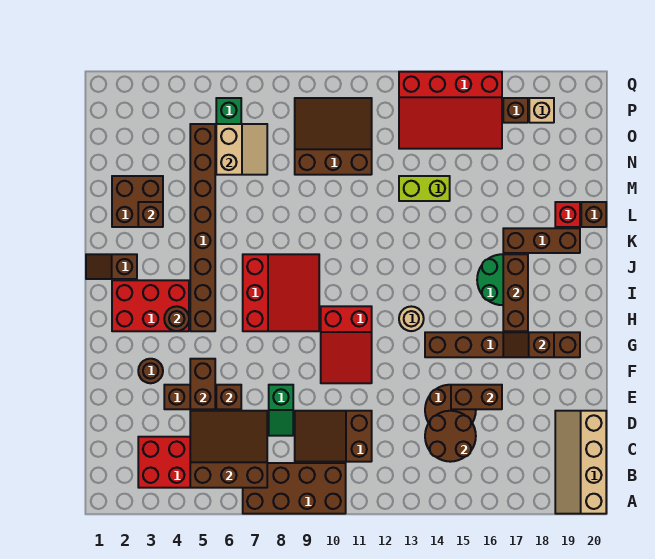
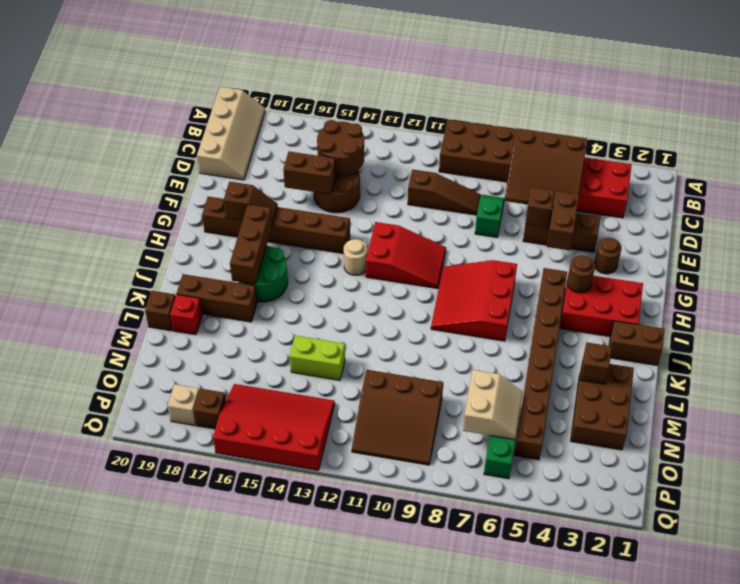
brown 2x3 slope [295,411,372,462] -> brown 1x3 slope [408,169,481,215]
red 2x3 slope [321,306,372,383] -> red 2x3 slope turned to [366,222,446,289]
brown 1x2 slope [86,254,137,279] -> brown 1x2 brick [609,321,664,366]
brown 2x2 brick [112,176,163,227] -> brown 2x3 brick [571,364,634,450]
tan 2x2 slope [216,124,267,175] -> tan 2x2 slope turned to [463,370,523,439]

